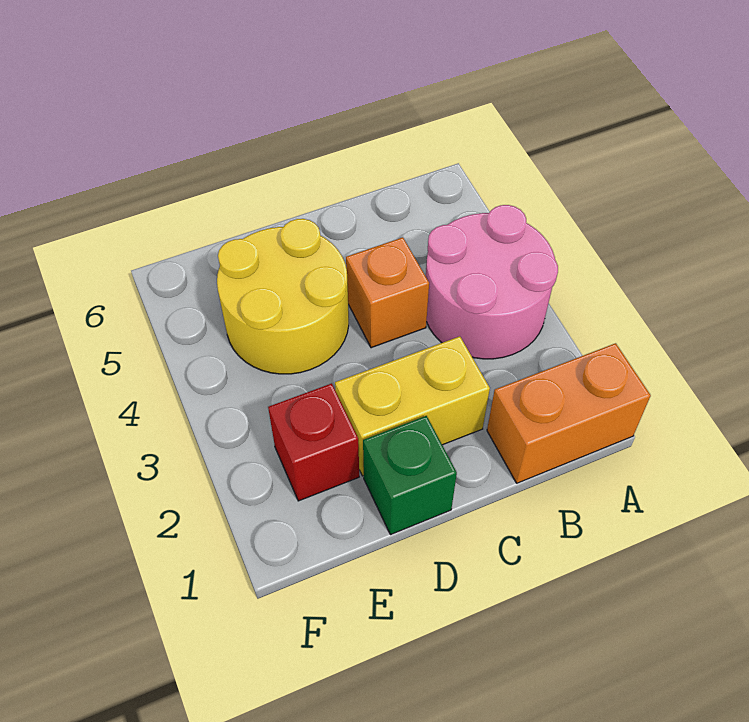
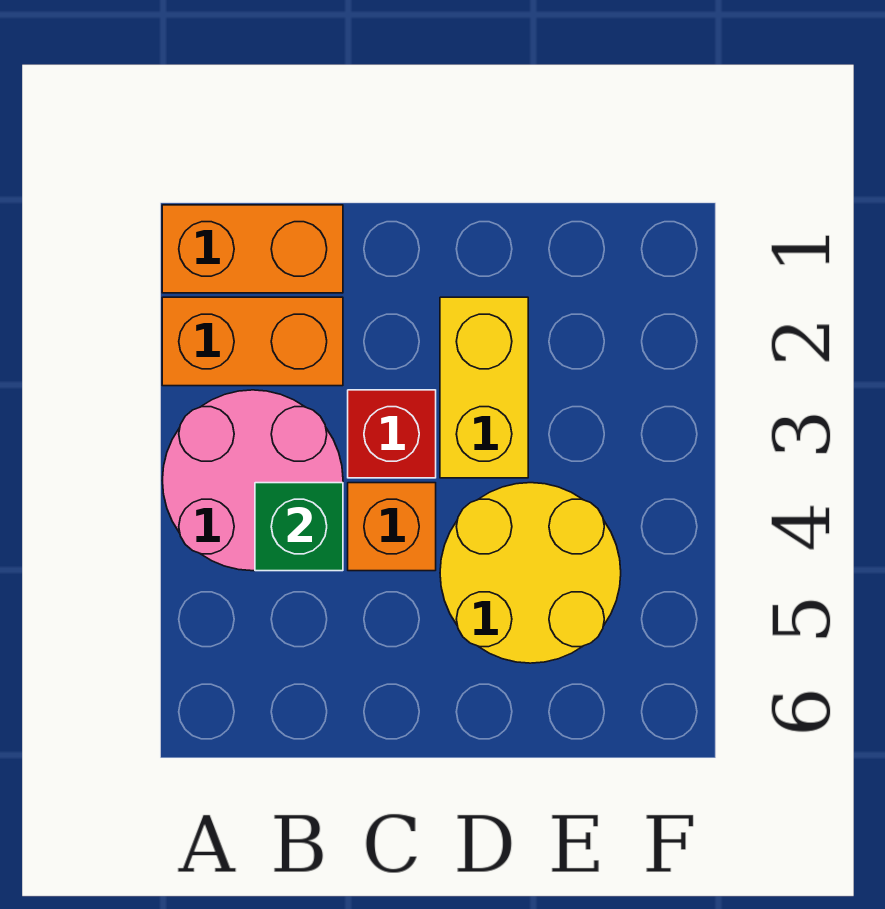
none -> orange 1x2 brick [162,297,343,386]
yellow 1x2 brick [335,336,490,476] -> yellow 1x2 brick turned to [440,297,528,478]
green 1x1 brick [363,416,457,535] -> green 1x1 brick moved to [255,483,343,571]
red 1x1 brick [268,383,359,501] -> red 1x1 brick moved to [348,390,436,478]

